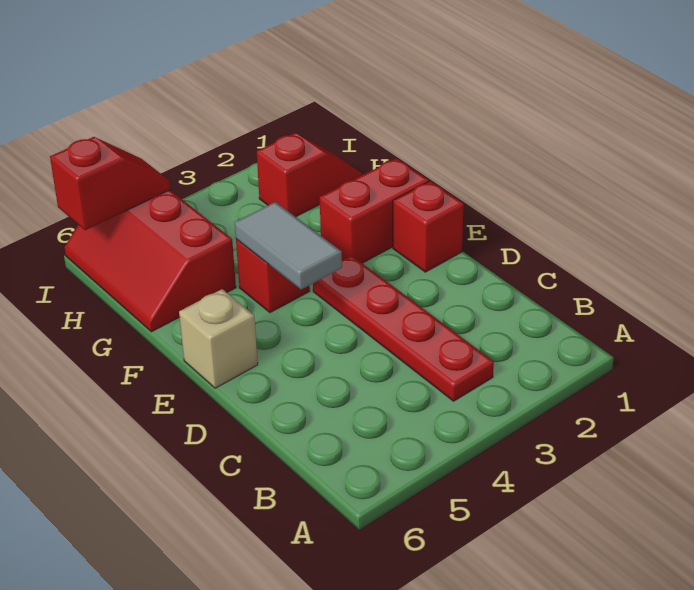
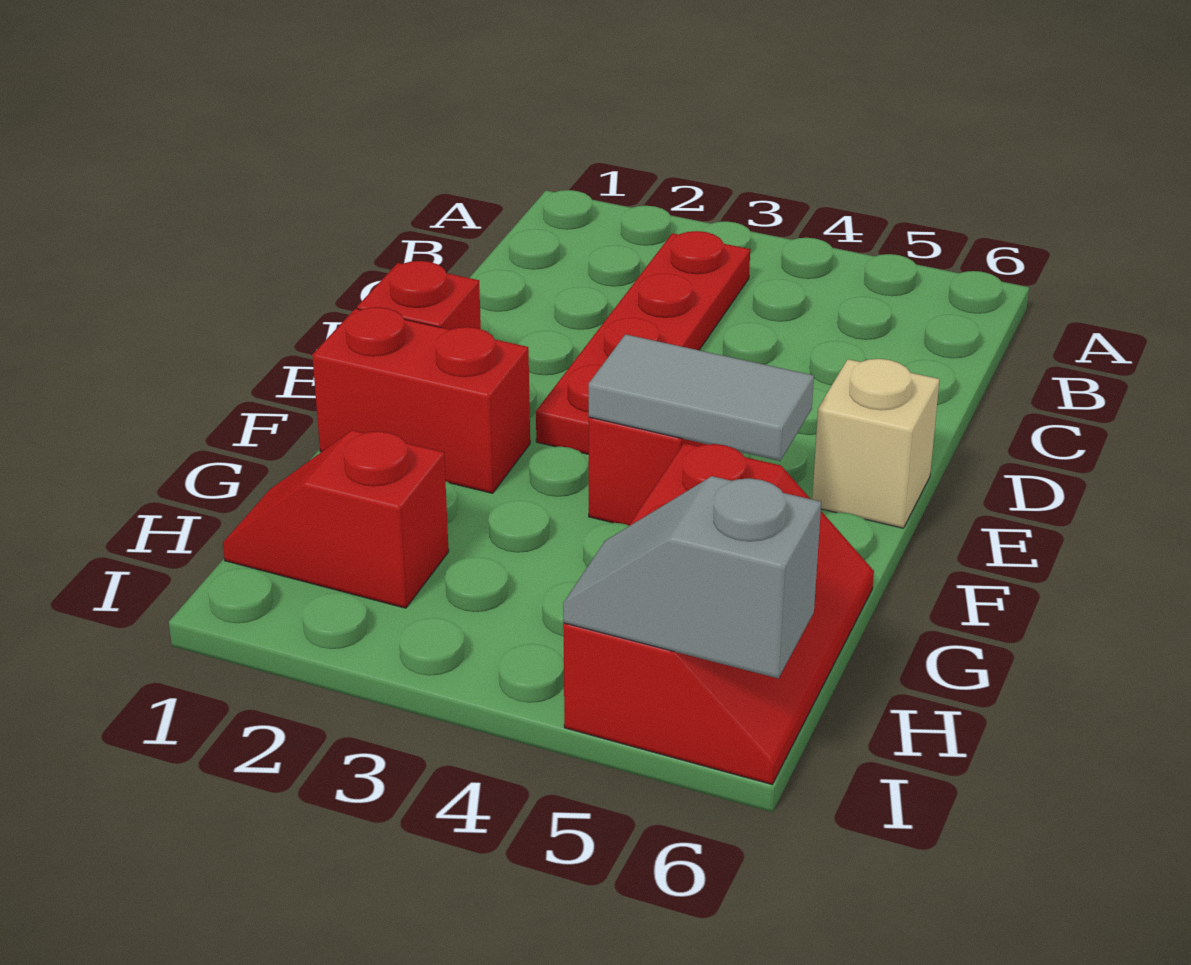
grey 1x2 tile [235,202,342,290] -> grey 1x2 tile turned to [589,334,814,461]
red 1x2 slope [50,137,170,230] -> grey 1x2 slope [563,476,821,678]

